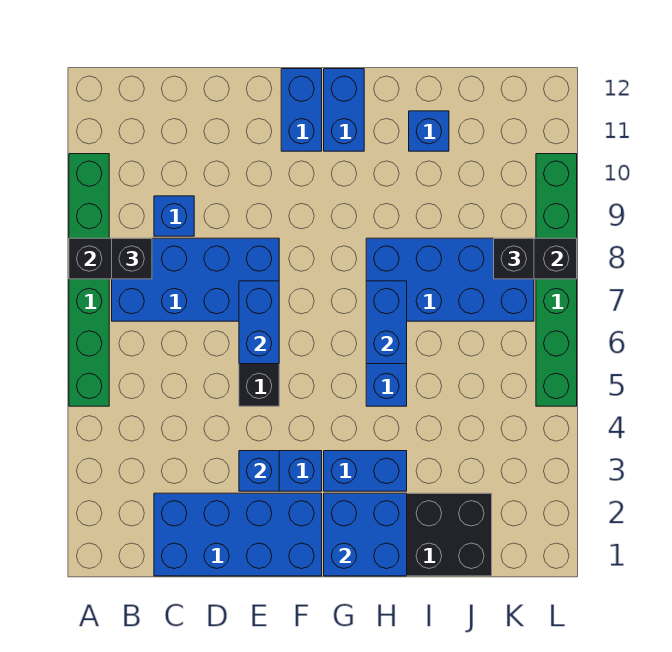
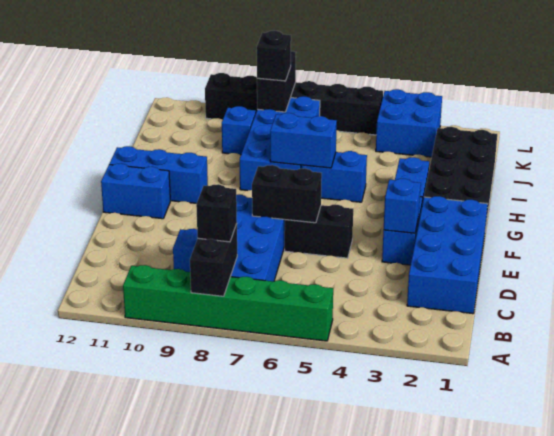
blue 1x2 brick [239,281,279,364] -> black 1x2 brick [252,165,322,223]
blue 2x2 brick [324,493,407,576] -> blue 2x2 brick moved to [376,89,442,157]
blue 1x2 brick [324,69,364,151] -> blue 1x3 brick [109,146,208,203]
blue 1x1 brick [409,111,449,151] -> blue 1x1 brick moved to [222,106,256,155]
green 1x6 brick [536,154,577,406] -> black 1x6 brick [205,73,383,135]

